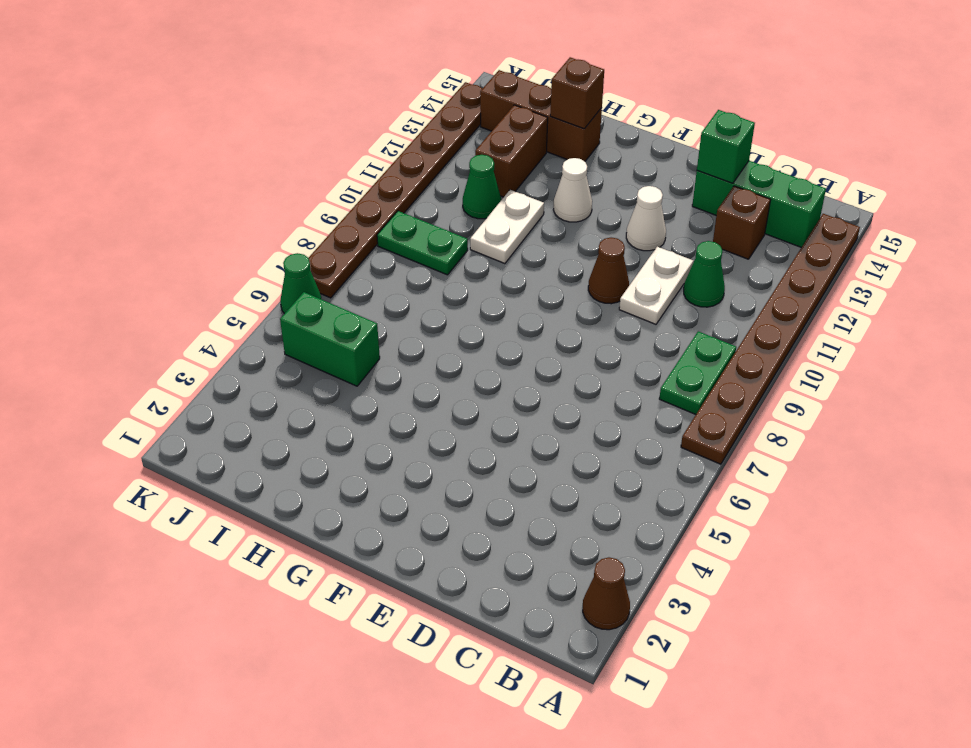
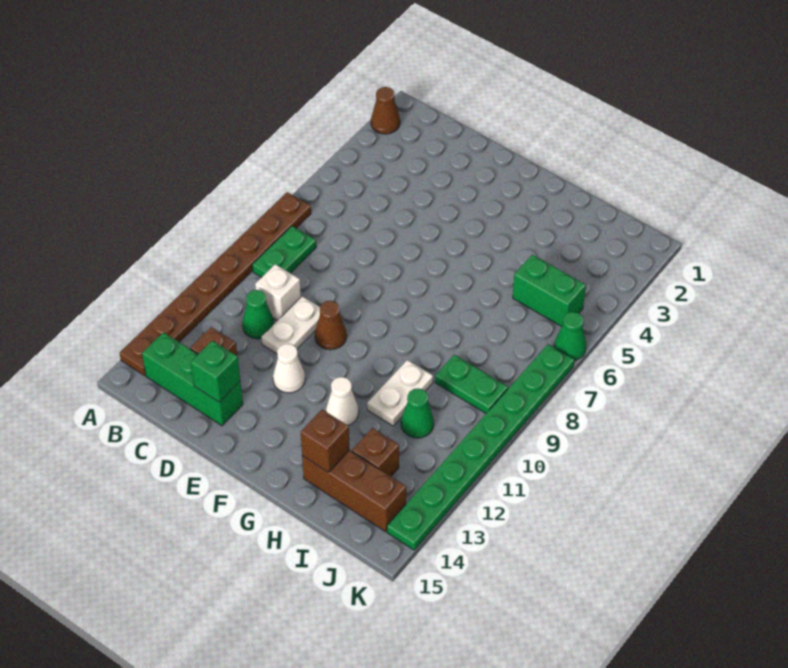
none -> white 1x1 brick [255,264,301,320]
brown 1x2 brick [475,105,548,197] -> brown 1x1 brick [352,428,399,476]
brown 1x8 plate [309,82,482,298] -> green 1x8 plate [387,344,574,550]

